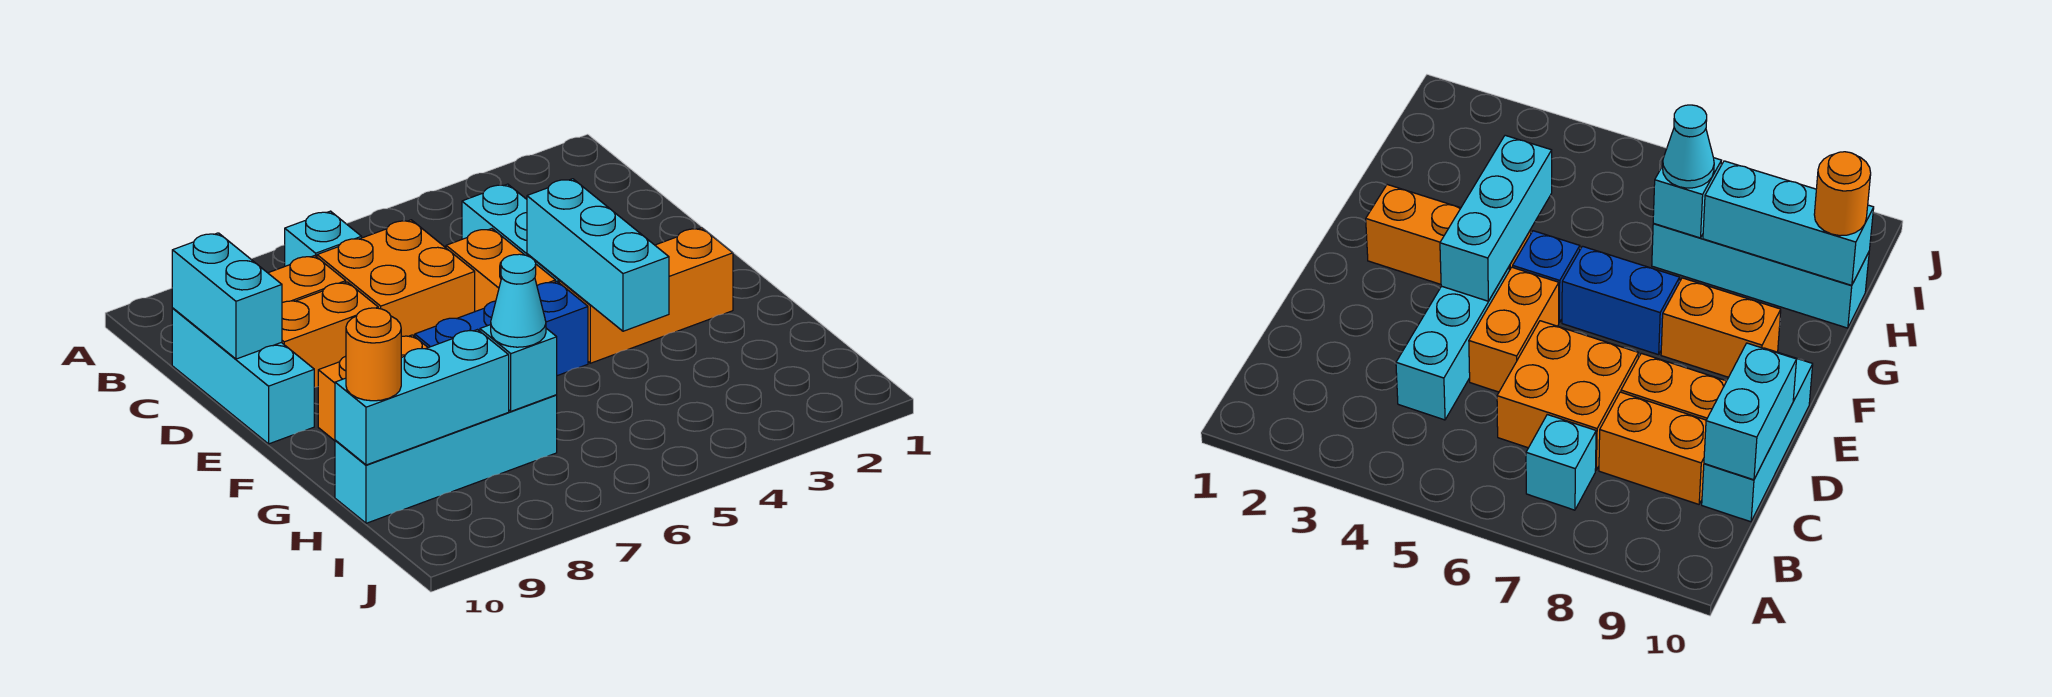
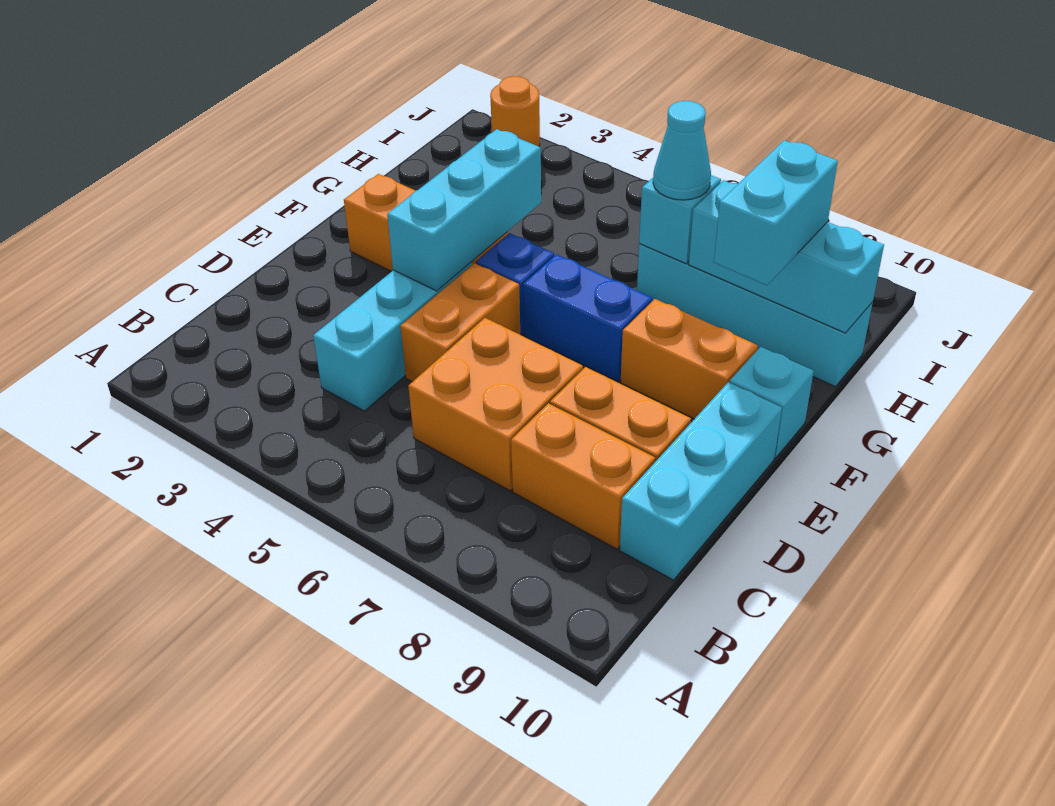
cyan 1x1 brick [285,211,362,266] -> cyan 1x1 brick moved to [729,347,814,458]
cyan 1x2 brick [172,233,282,359] -> cyan 1x2 brick moved to [714,140,838,285]
orange 1x1 round brick [346,308,401,401] -> orange 1x1 round brick moved to [490,76,540,146]

